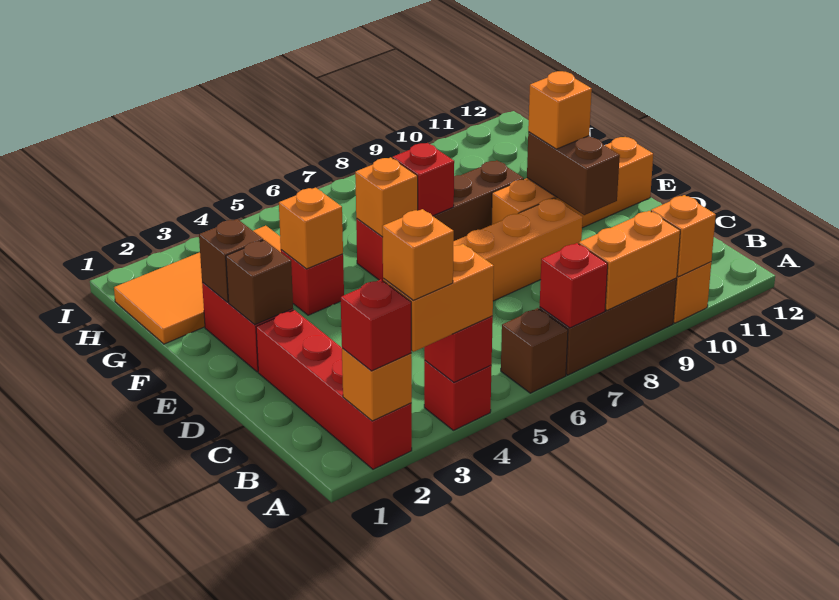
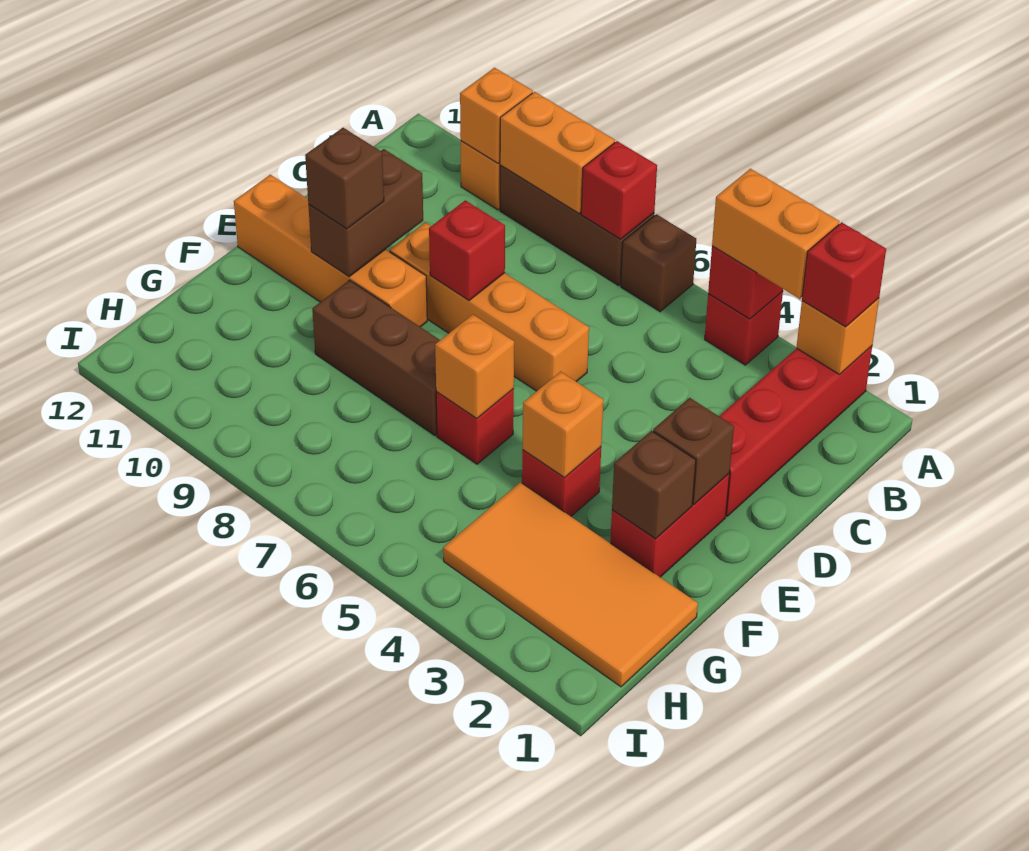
orange 1x1 brick [382,209,454,300] -> none
orange 1x1 brick [528,71,592,149] -> brown 1x1 brick [305,128,384,229]
red 1x1 brick [393,143,454,216] -> red 1x1 brick moved to [429,200,505,300]

